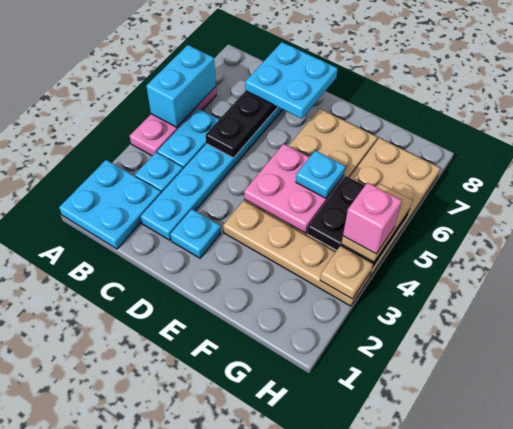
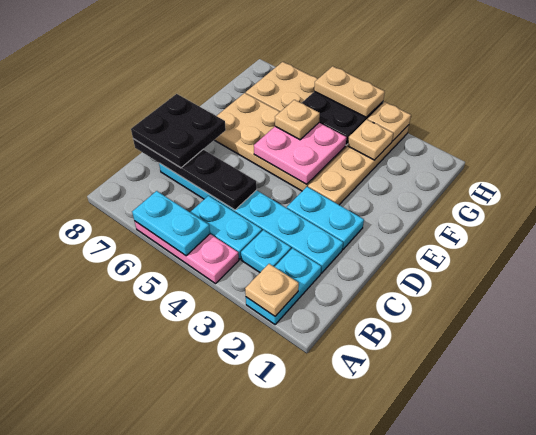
cyan 2x2 plate [59,160,161,249] -> cyan 1x2 plate [246,248,321,324]
none -> tan 1x1 plate [245,264,299,316]
cyan 1x2 brick [146,45,216,127] -> cyan 1x2 plate [132,191,210,256]
cyan 2x2 plate [245,42,338,119] -> black 2x2 plate [131,94,226,168]
cyan 1x1 plate [170,209,221,258] -> cyan 1x2 plate [287,187,364,249]
cyan 1x1 plate [296,151,345,198] -> tan 1x1 plate [275,100,320,140]
none -> tan 1x1 plate [348,119,393,160]
pink 1x1 brick [343,183,402,254] -> none

